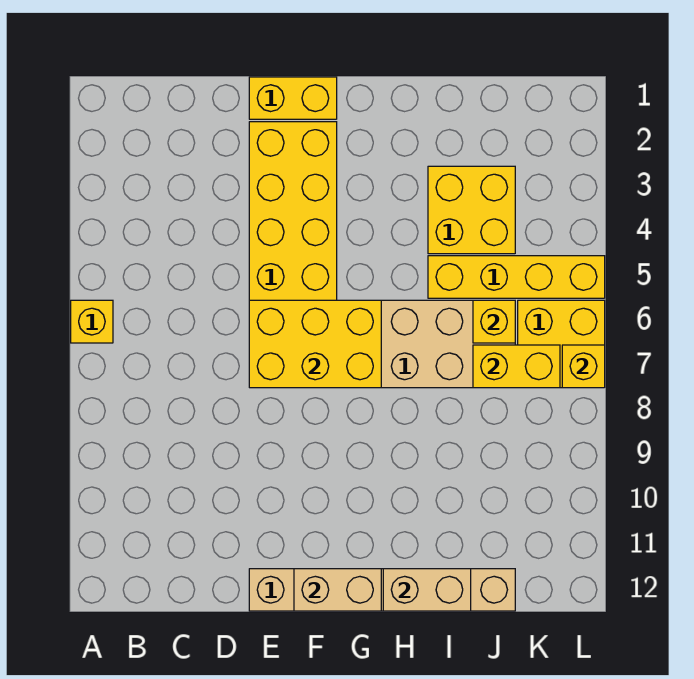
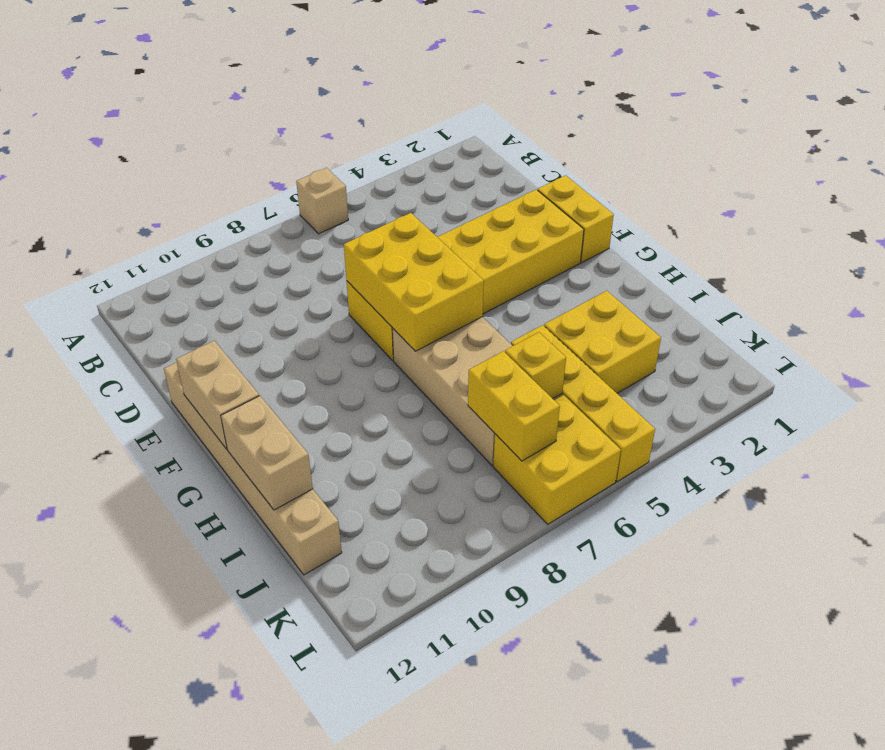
yellow 1x1 brick [71,300,113,343] -> tan 1x1 brick [296,168,348,234]
yellow 1x1 brick [562,345,605,388] -> none

